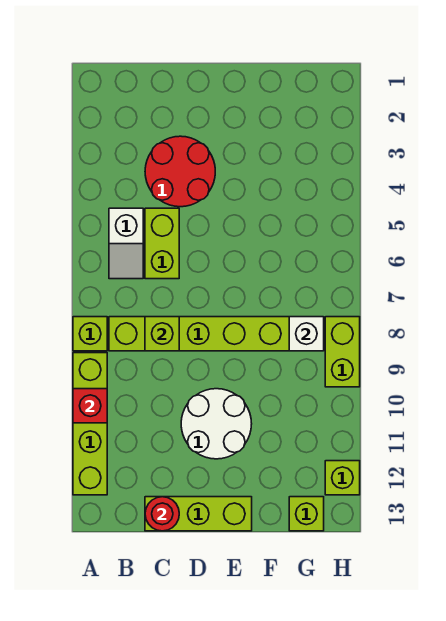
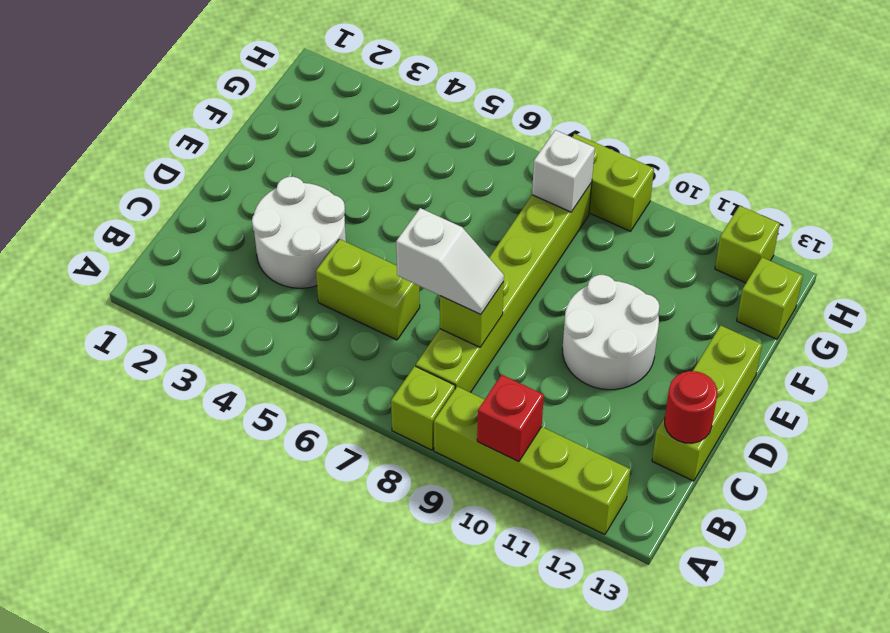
white 1x2 slope [109,208,143,279] -> white 1x2 slope moved to [396,208,504,315]
red 2x2 round brick [145,136,215,207] -> white 2x2 round brick [252,177,346,288]

